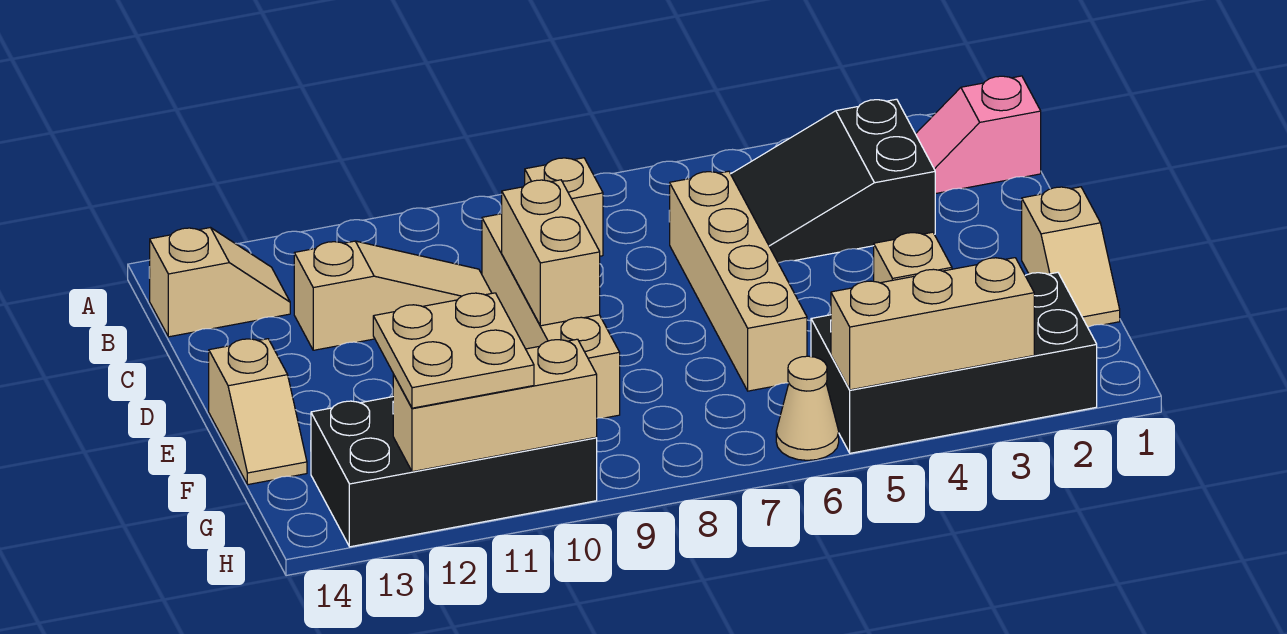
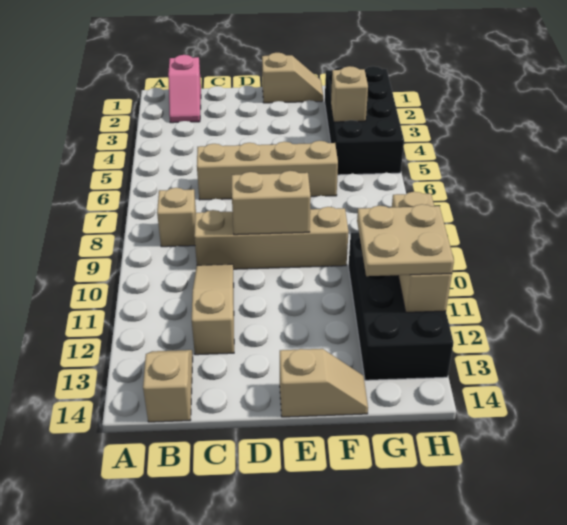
black 2x3 slope [731,99,935,263] -> none
tan 1x3 brick [831,258,1034,390] -> none
tan 1x1 cone [776,356,839,460] -> none

